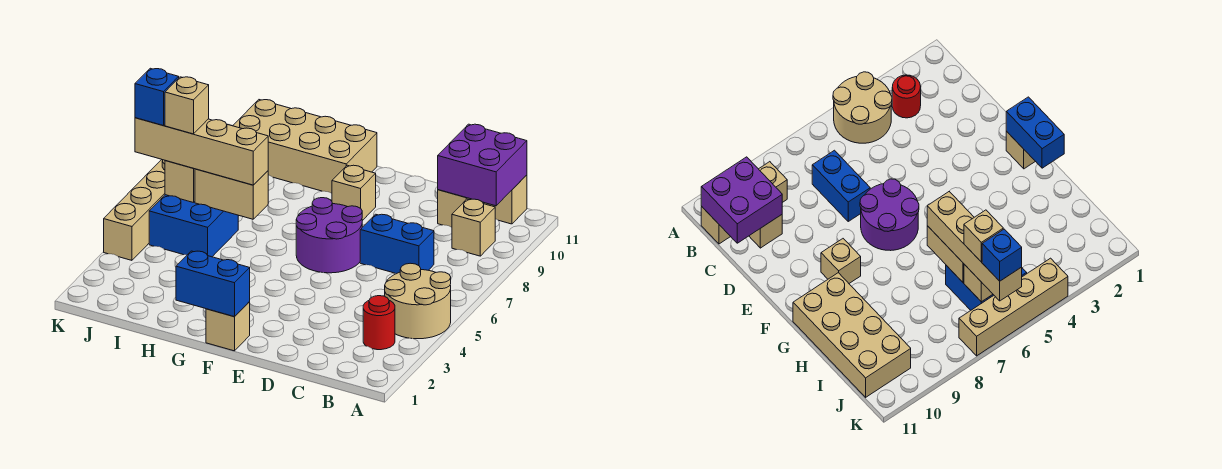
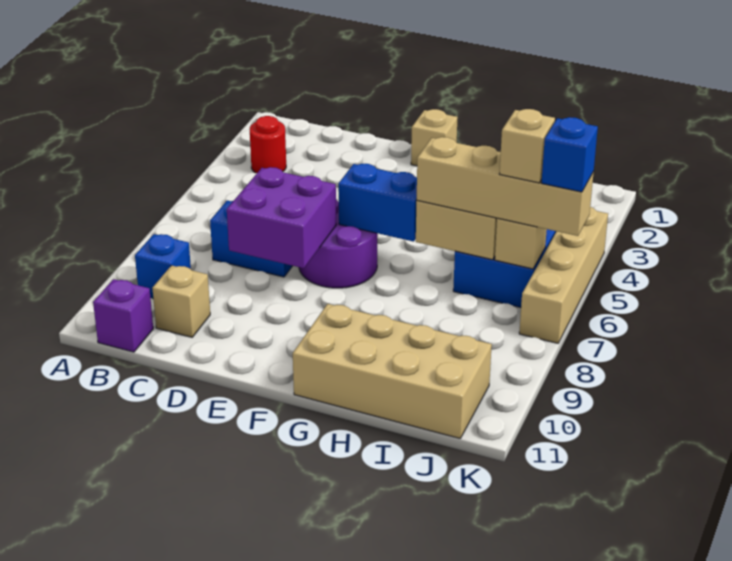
tan 2x2 round brick [385,263,451,339] -> none
tan 1x1 brick [452,199,495,256] -> blue 1x1 brick [135,234,191,299]
purple 2x2 brick [438,124,527,206] -> purple 2x2 brick moved to [227,167,336,268]
tan 1x1 brick [483,175,527,224] -> purple 1x1 brick [93,279,153,352]
blue 1x2 brick [176,251,250,317] -> blue 1x2 brick moved to [338,164,417,242]
tan 1x1 brick [332,165,376,221] -> none

